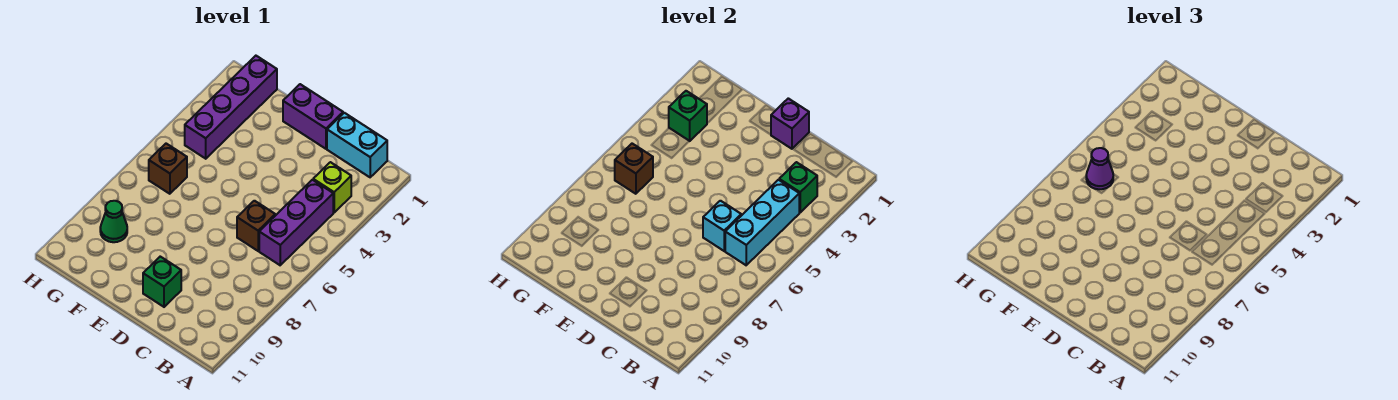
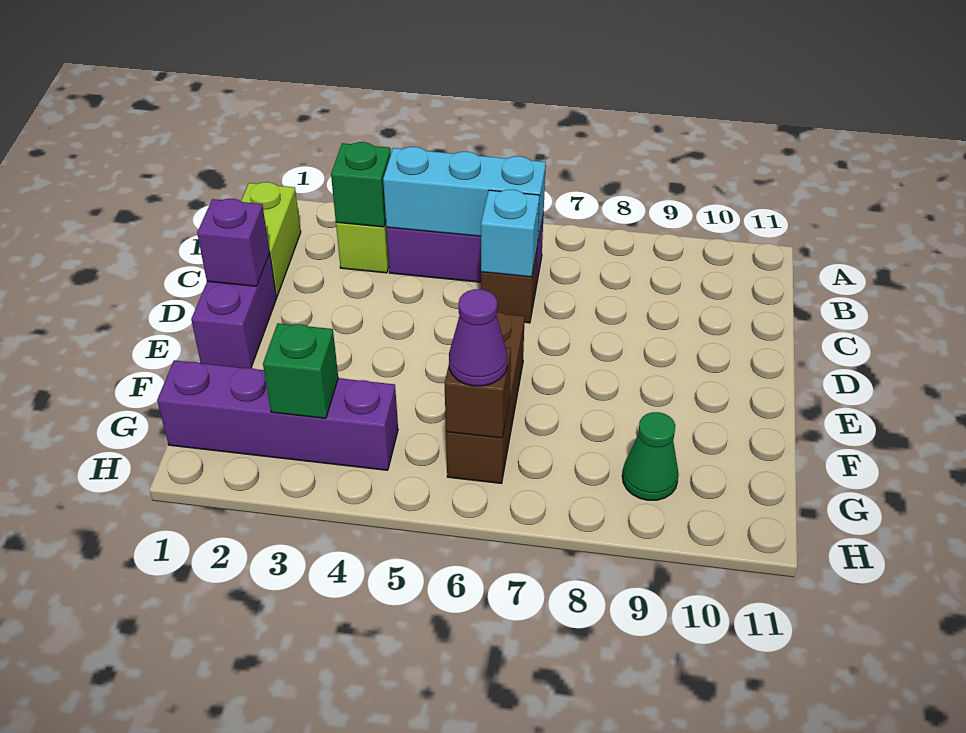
cyan 1x2 brick [327,113,387,177] -> lime 1x2 brick [241,182,301,297]
green 1x1 brick [143,257,181,307] -> none
brown 1x1 brick [149,144,187,194] -> brown 1x3 brick [446,312,525,483]

